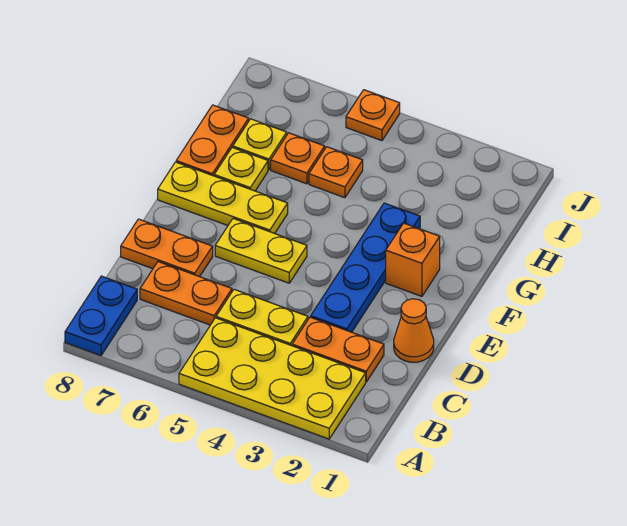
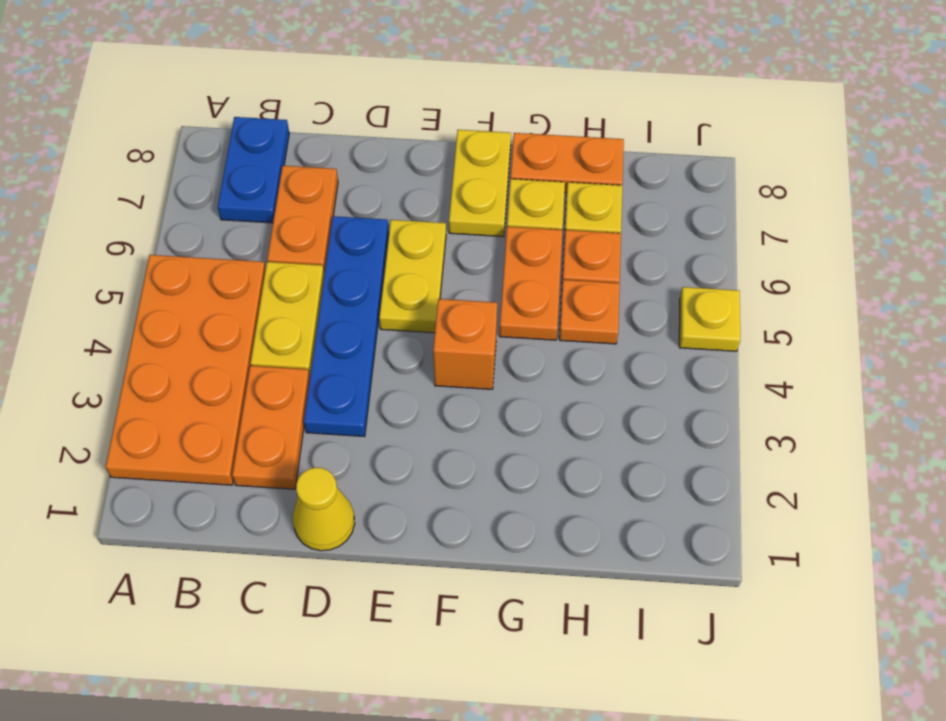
yellow 2x4 plate [179,318,366,439] -> orange 2x4 plate [106,255,266,485]
blue 1x2 plate [65,276,137,356] -> blue 1x2 plate turned to [218,117,289,223]
orange 1x1 cone [394,299,434,362] -> yellow 1x1 cone [293,467,355,551]
blue 1x4 plate [311,203,420,332] -> blue 1x4 plate turned to [304,216,389,437]
orange 1x2 plate [121,219,213,277] -> orange 1x2 plate moved to [499,227,563,340]
orange 1x1 brick [386,223,440,296] -> orange 1x1 brick moved to [433,299,497,389]
yellow 1x3 plate [158,162,288,234] -> yellow 1x2 plate [449,130,511,237]
orange 1x1 plate [346,90,400,141] -> yellow 1x1 plate [679,287,740,351]

